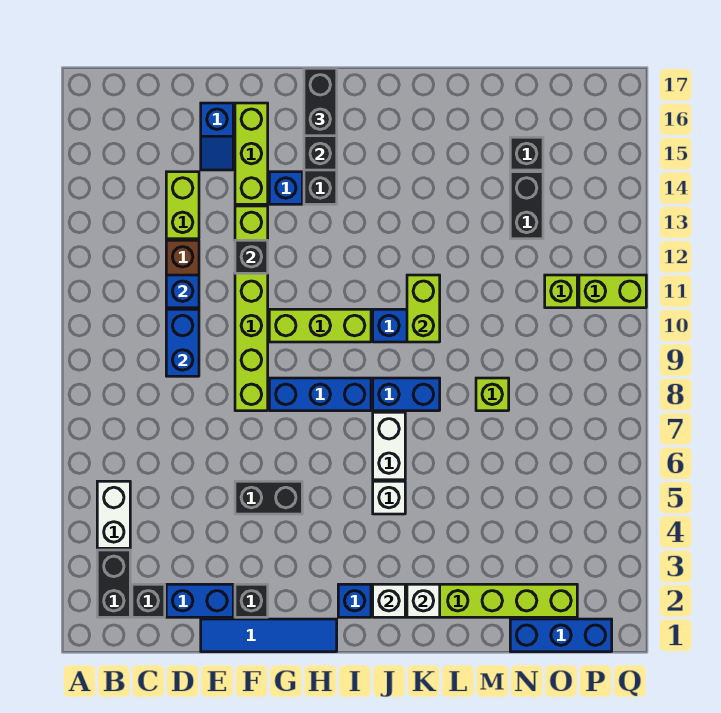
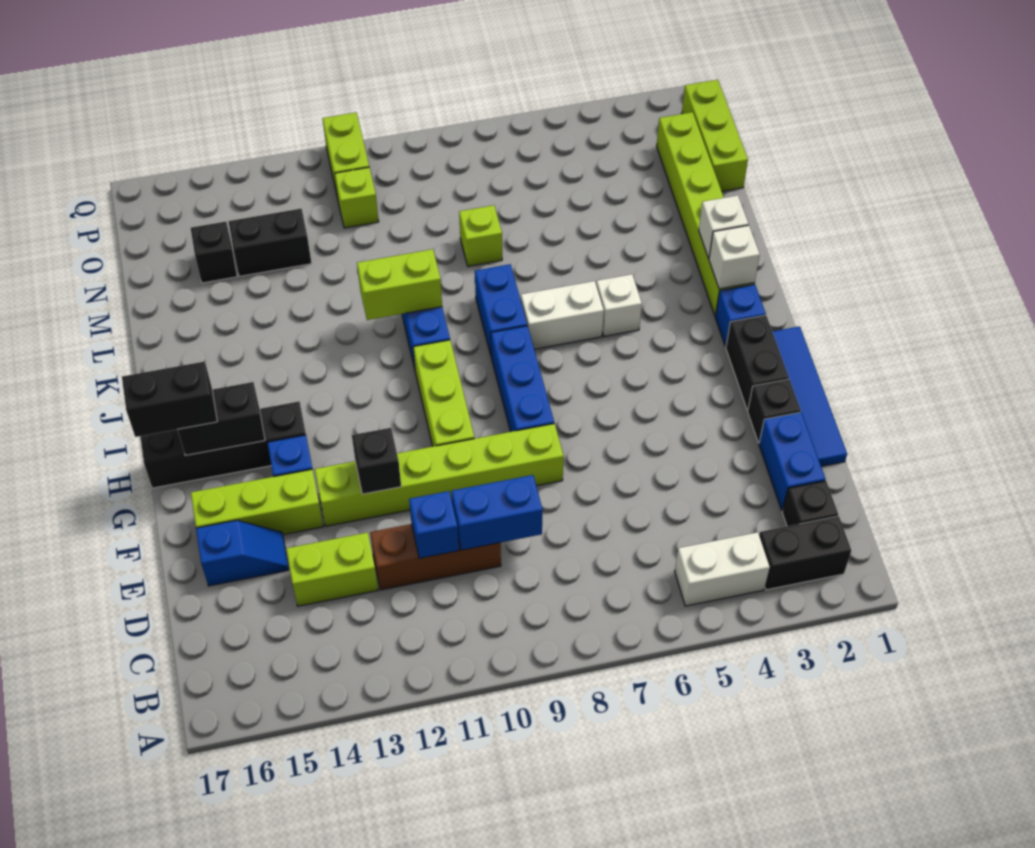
black 1x2 brick [235,481,302,514] -> black 1x2 brick moved to [726,315,789,410]
blue 1x3 brick [510,619,612,652] -> lime 1x3 brick [682,80,748,191]

